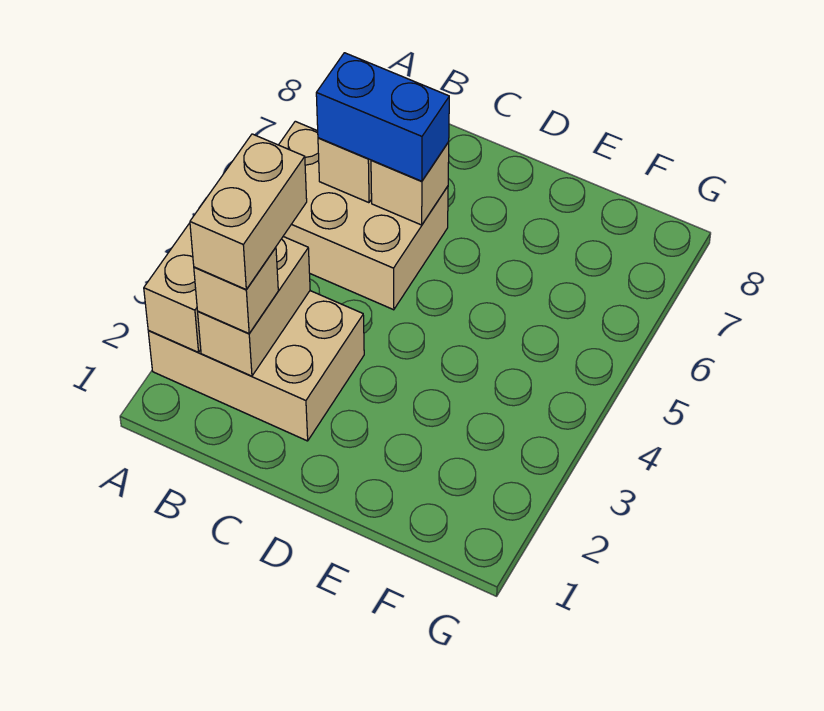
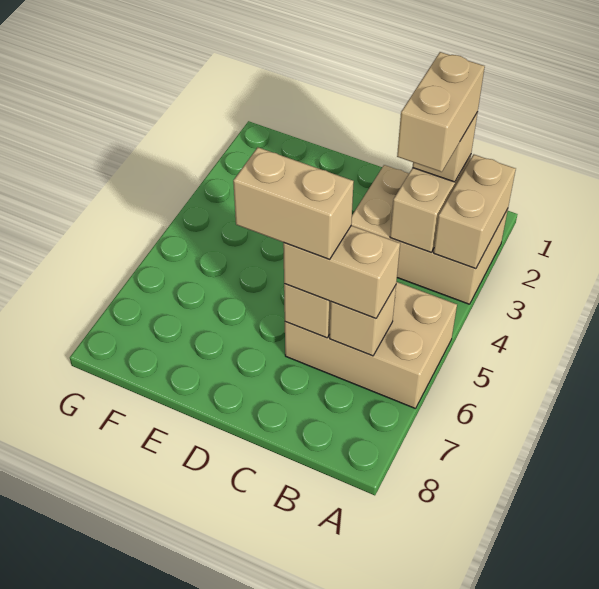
blue 1x2 brick [316,53,449,181] -> tan 1x2 brick [283,226,400,319]
none -> tan 1x2 brick [233,147,354,259]

